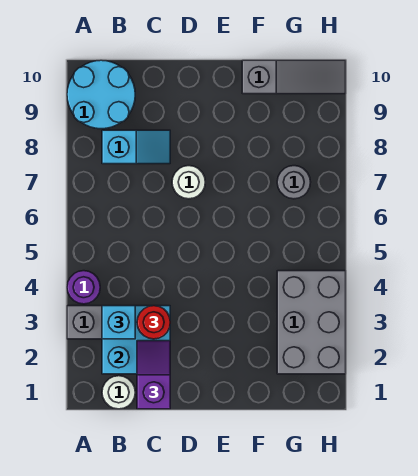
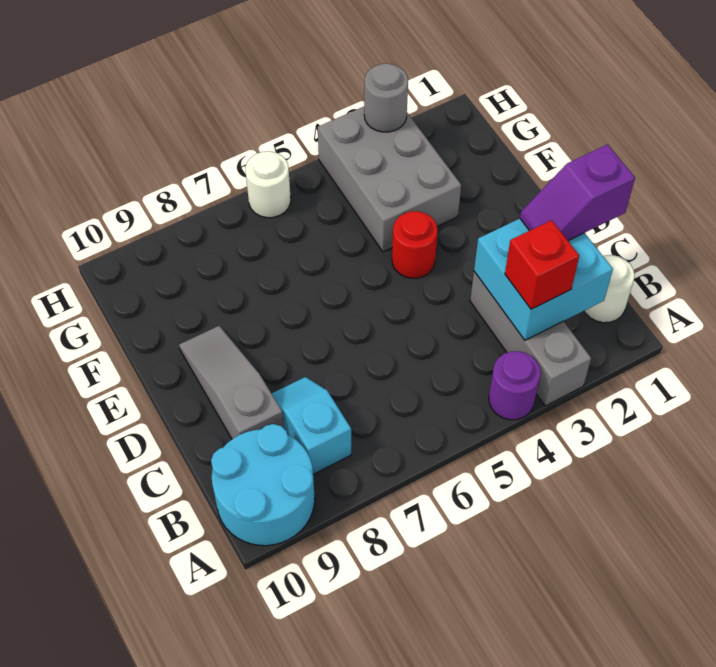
cyan 1x1 brick [102,306,135,339] -> red 1x1 brick [505,220,579,309]
red 1x1 round brick [137,306,170,339] -> red 1x1 round brick moved to [392,211,438,278]
white 1x1 round brick [172,166,205,199] -> white 1x1 round brick moved to [245,151,291,218]
grey 1x3 slope [242,60,346,94] -> grey 1x3 slope moved to [179,326,284,439]
grey 2x3 brick [277,271,346,374] -> grey 2x3 brick turned to [318,107,461,252]
grey 1x1 round brick [277,166,311,199] -> grey 1x1 round brick moved to [364,63,408,132]

